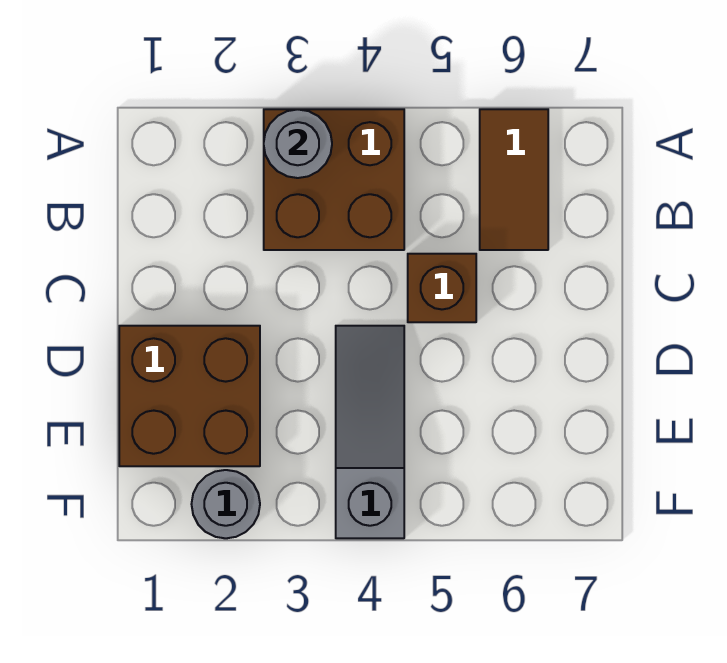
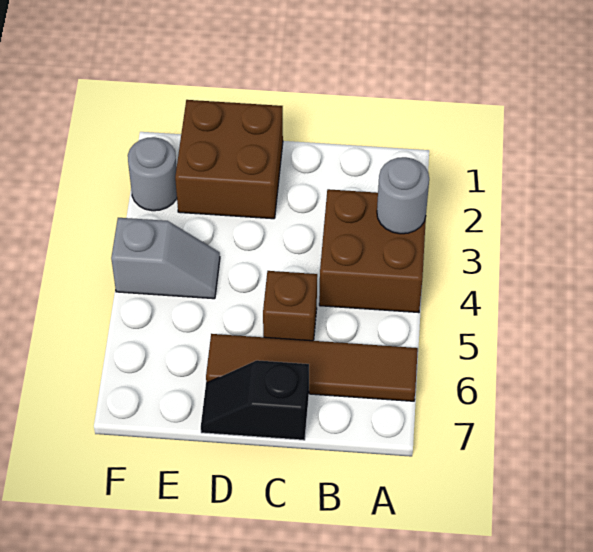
brown 1x2 tile [480,109,548,250] -> brown 1x4 tile [206,334,418,401]
none -> black 1x2 slope [201,360,309,440]
grey 1x3 slope [336,326,404,538] -> grey 1x2 slope [111,218,220,299]

